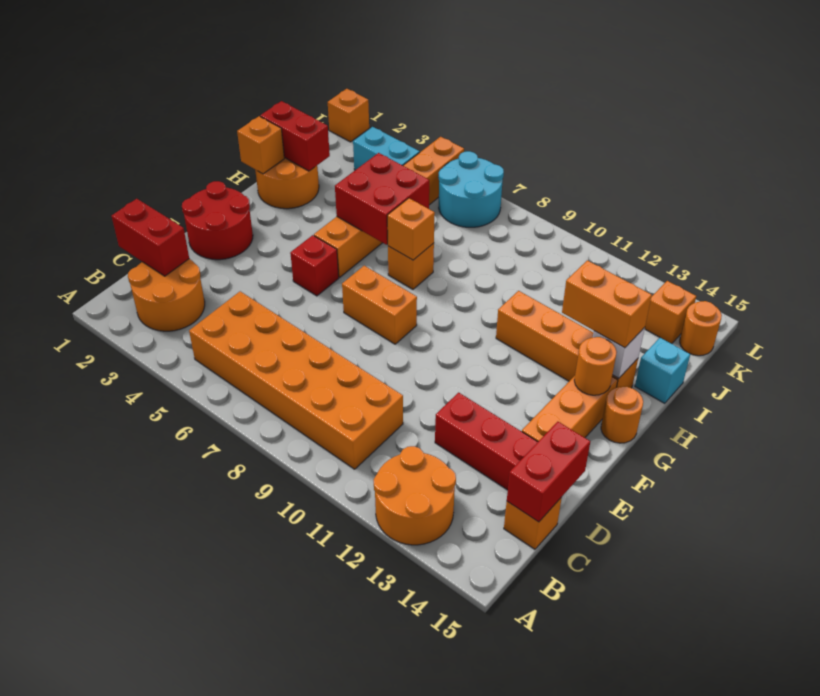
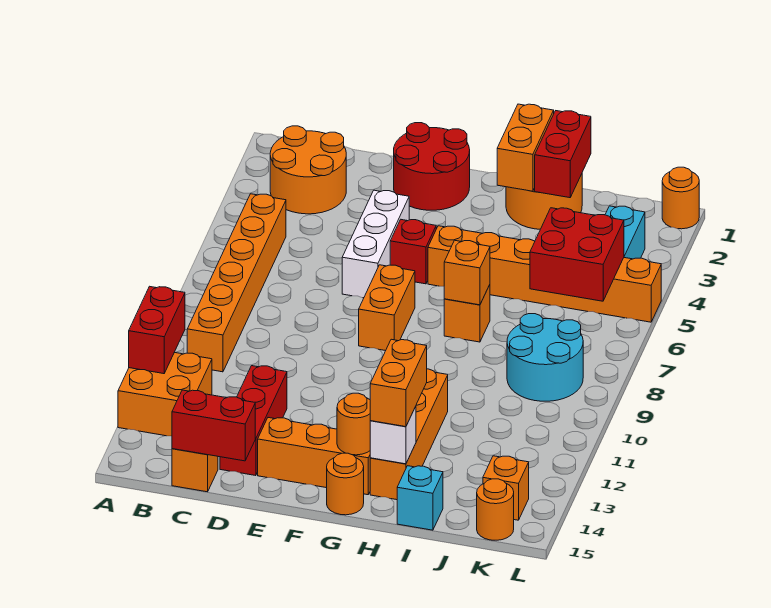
orange 2x2 round brick [374,446,456,545] -> orange 2x2 brick [118,352,212,436]
orange 2x6 brick [189,291,403,469] -> orange 1x6 brick [187,194,286,372]
red 1x2 brick [112,199,189,276] -> red 1x2 brick moved to [129,286,185,374]
none -> white 1x3 brick [342,190,409,298]
orange 1x1 brick [237,116,284,174] -> orange 1x2 brick [497,104,554,191]
red 2x2 brick [335,153,429,245] -> red 2x2 brick moved to [530,208,624,301]
cyan 2x2 round brick [438,151,504,227] -> cyan 2x2 round brick moved to [507,314,583,401]
orange 1x1 brick [328,89,369,142] -> orange 1x1 round brick [662,167,699,229]

